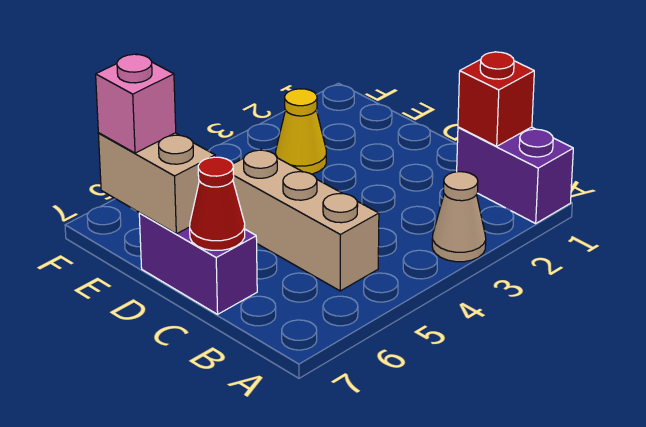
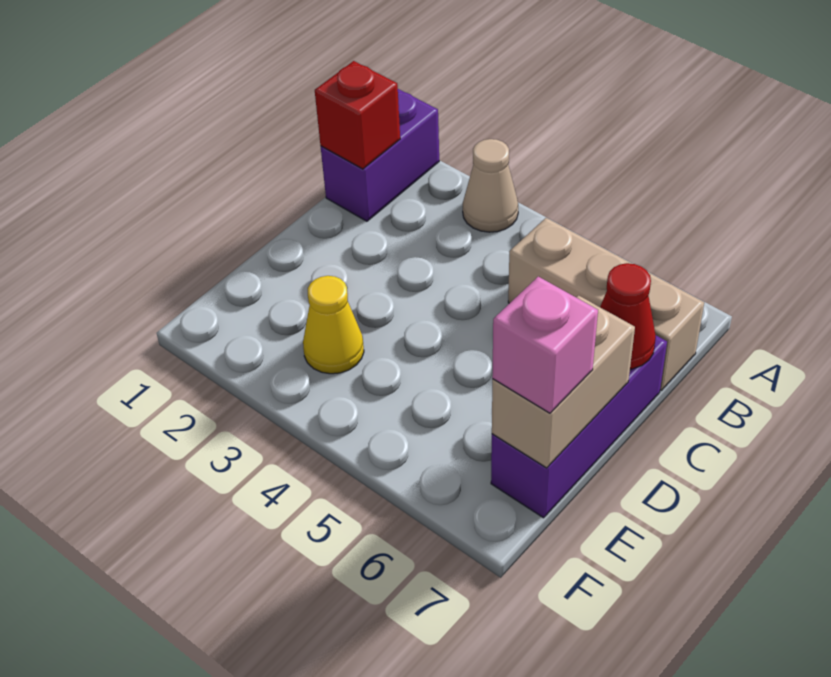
tan 1x3 brick [233,149,379,291] -> tan 1x3 brick turned to [508,218,704,390]
purple 1x2 brick [139,213,257,314] -> purple 1x3 brick [491,336,667,518]

